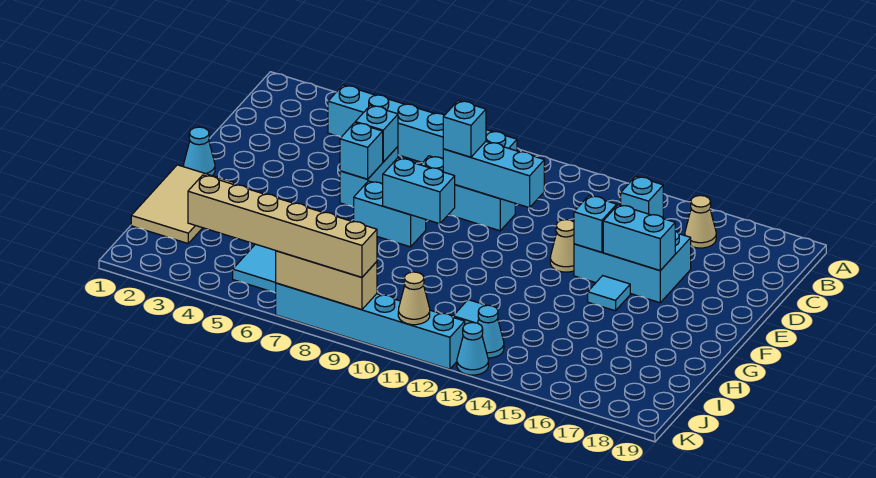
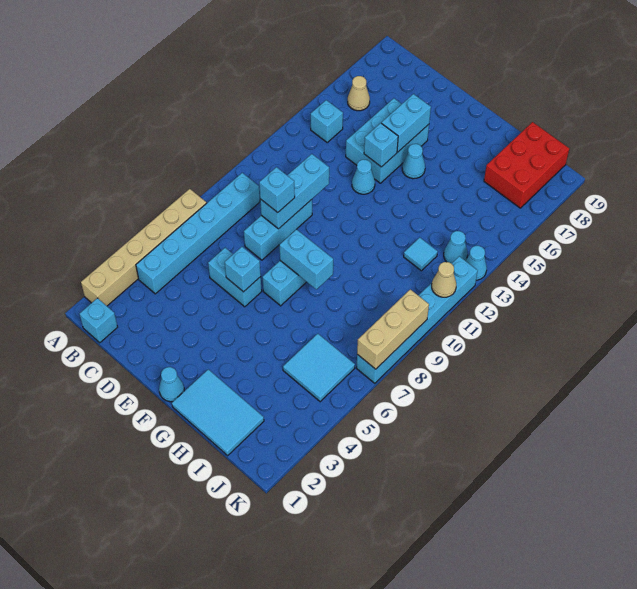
cyan 1x1 brick [355,105,398,162] -> cyan 1x1 brick moved to [79,298,118,343]
tan 1x1 cone [550,220,574,272] -> cyan 1x1 cone [352,160,375,194]
cyan 1x2 brick [383,158,455,224] -> cyan 1x2 brick turned to [280,229,333,289]
cyan 1x1 tile [588,276,630,311] -> cyan 1x1 cone [402,144,425,179]
tan 2x3 tile [131,165,234,243] -> cyan 2x3 tile [172,369,264,455]
none -> red 2x3 brick [484,122,569,208]
tan 1x6 brick [188,175,377,277] -> tan 1x6 brick moved to [81,189,206,306]

